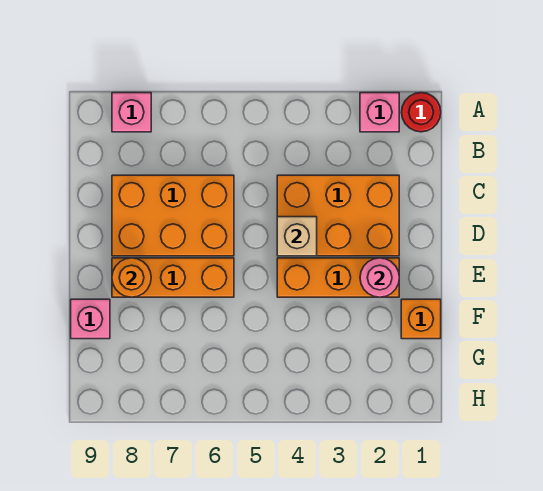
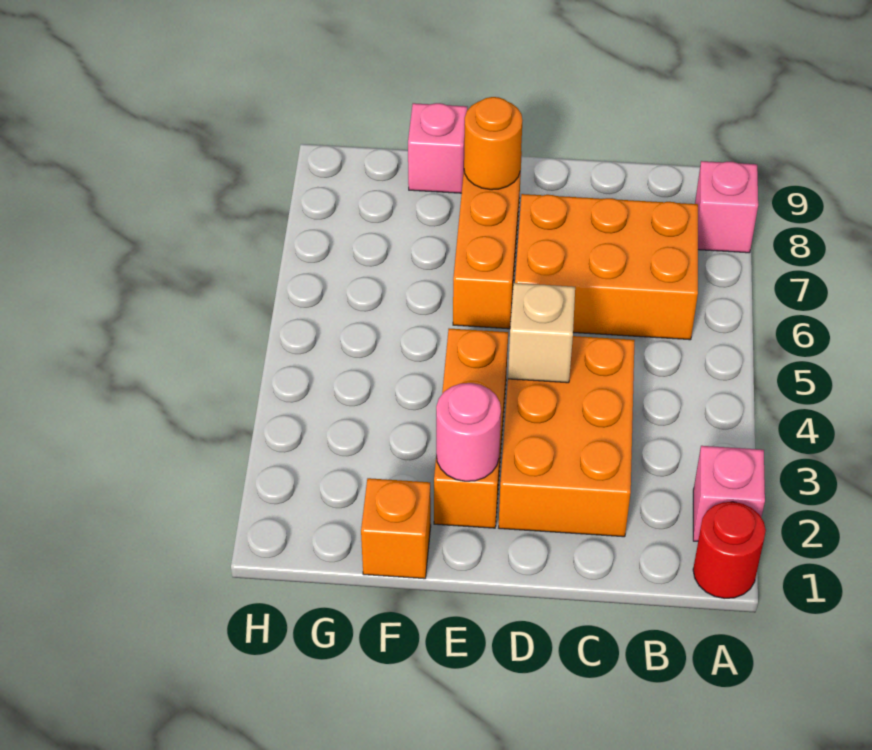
orange 2x3 brick [112,175,234,256] -> orange 2x3 brick turned to [515,194,698,340]

